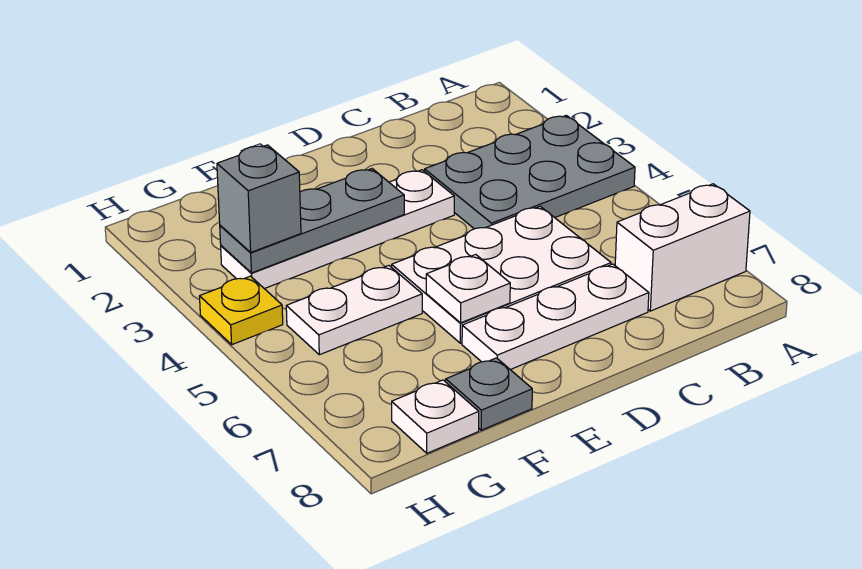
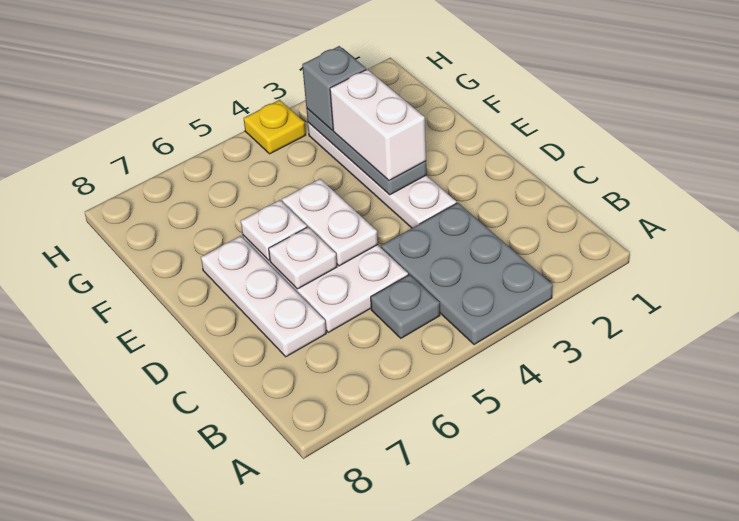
white 1x2 brick [615,184,750,311] -> white 1x2 brick moved to [330,69,426,180]
white 1x2 plate [286,266,422,355] -> white 1x2 plate moved to [282,179,378,266]
grey 1x1 plate [446,358,532,430] -> grey 1x1 plate moved to [371,275,440,338]
white 1x1 plate [392,380,479,453] -> white 1x1 plate moved to [269,227,337,289]

